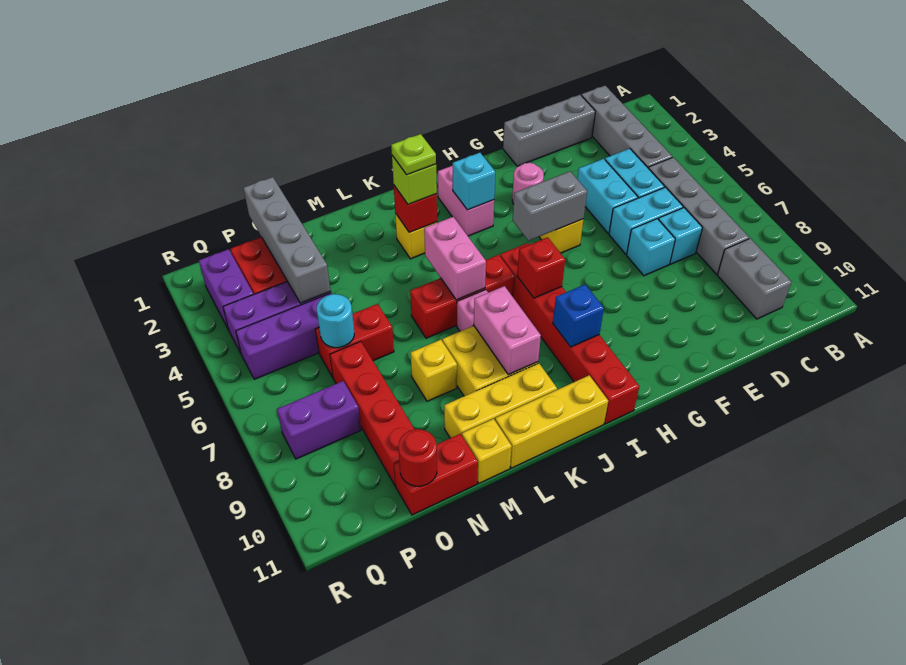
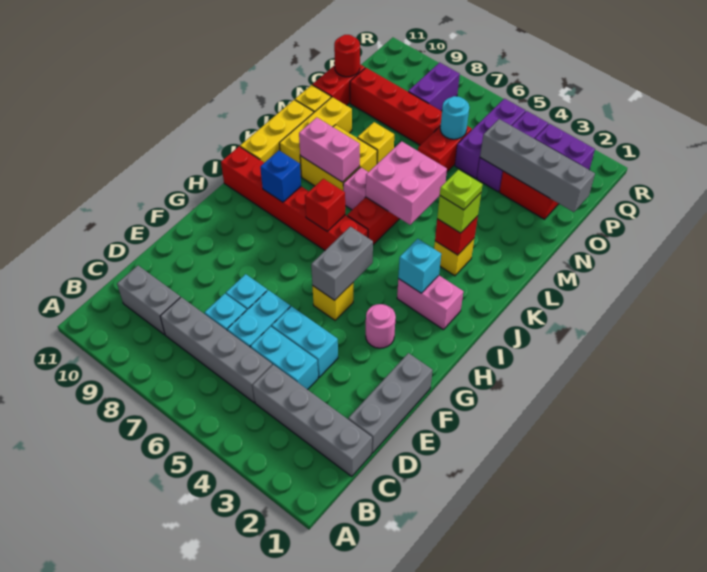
pink 1x2 brick [424,217,486,300] -> pink 2x2 brick [366,141,447,225]

